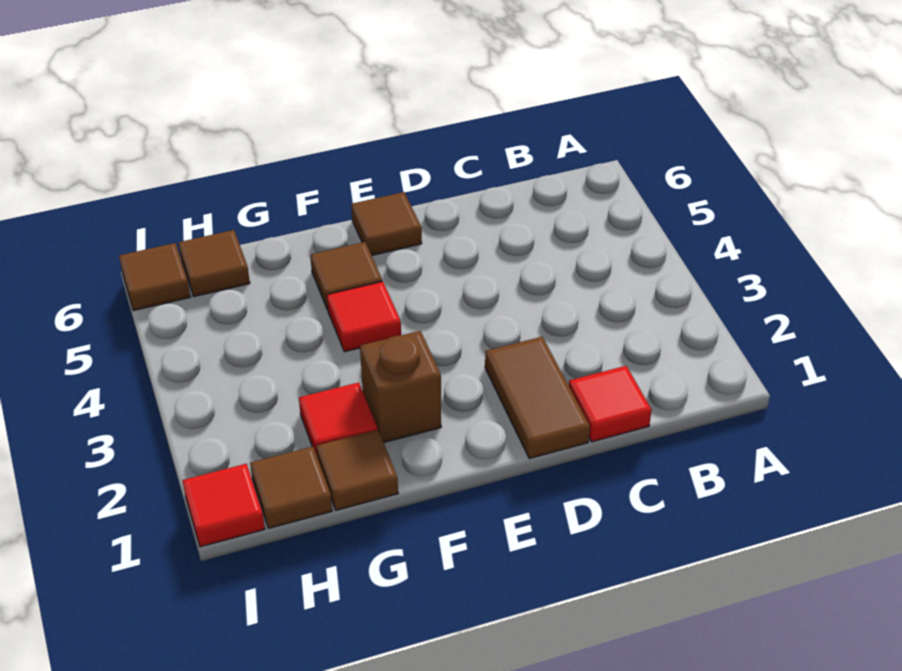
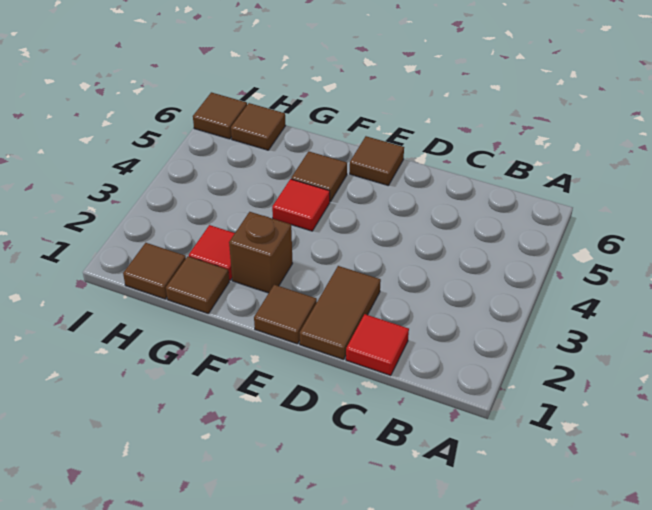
none -> brown 1x1 tile [254,285,317,344]
red 1x1 tile [182,464,265,547] -> none

